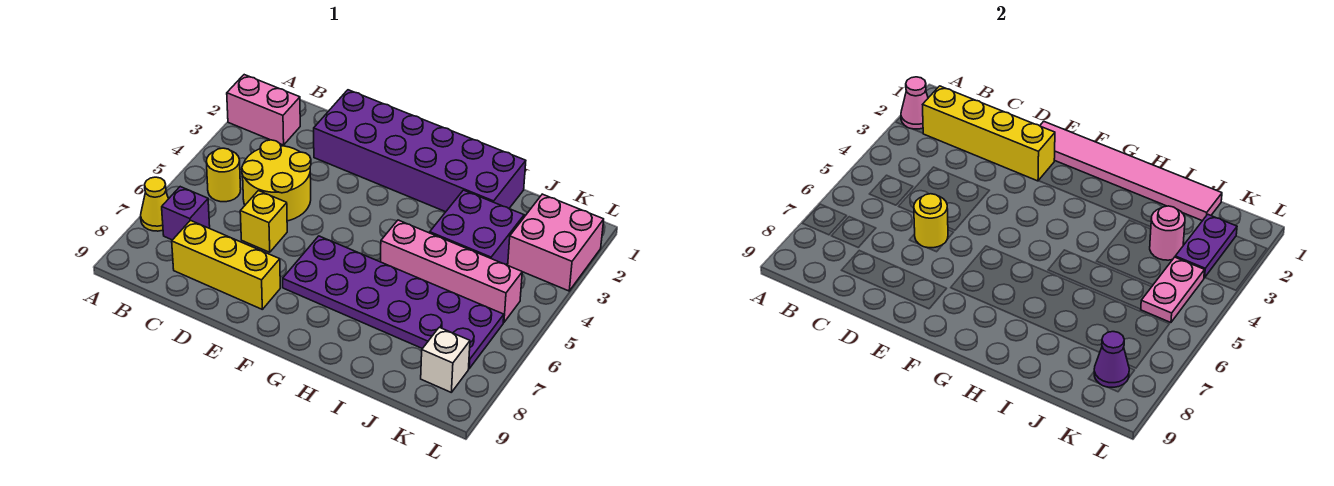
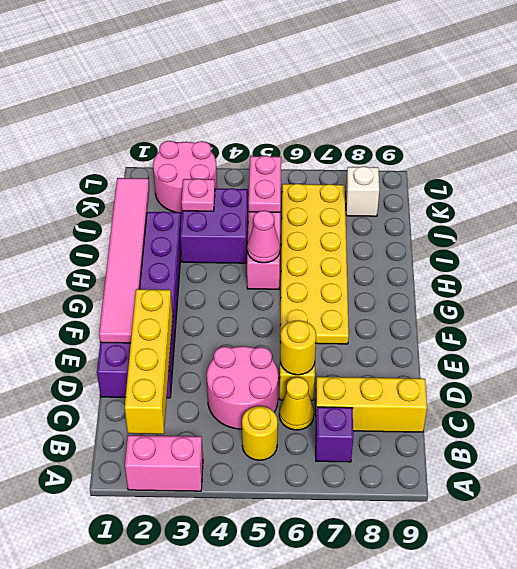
pink 1x2 brick [227,75,300,145] -> pink 1x2 brick turned to [125,435,203,491]
pink 1x1 cone [901,77,928,129] -> pink 1x1 cone moved to [247,211,280,263]
yellow 1x1 cone [141,177,169,231] -> yellow 1x1 cone moved to [279,377,314,430]
yellow 2x2 round brick [242,140,311,221] -> pink 2x2 round brick [207,346,278,429]
yellow 1x3 brick [172,221,280,309] -> yellow 1x3 brick turned to [315,377,427,432]
purple 2x6 plate [283,236,504,369] -> yellow 2x6 plate [280,184,349,344]
pink 1x1 round brick [1150,206,1185,260] -> pink 1x1 plate [181,179,215,211]
pink 2x2 brick [508,194,604,291] -> pink 2x2 round brick [153,141,217,213]
purple 1x2 plate [1175,214,1237,278] -> none
pink 1x2 plate [1141,257,1205,323] -> pink 1x2 plate turned to [249,156,281,212]
purple 1x1 cone [1094,332,1129,388] -> none

